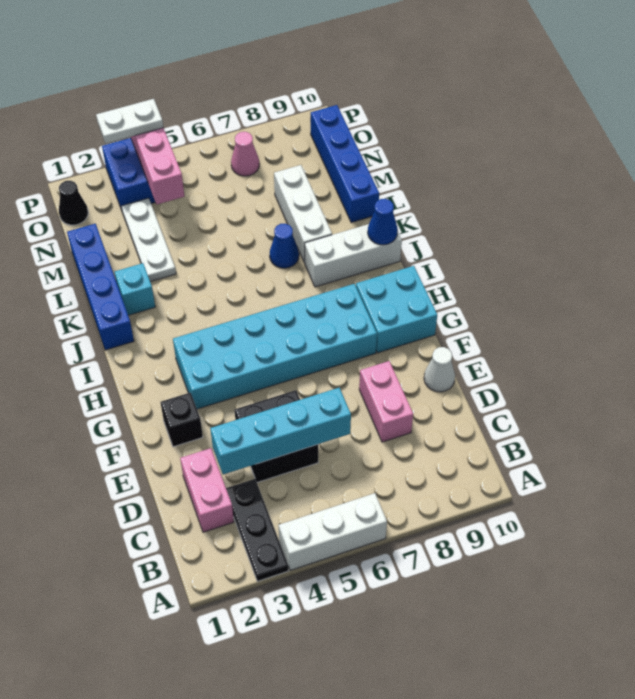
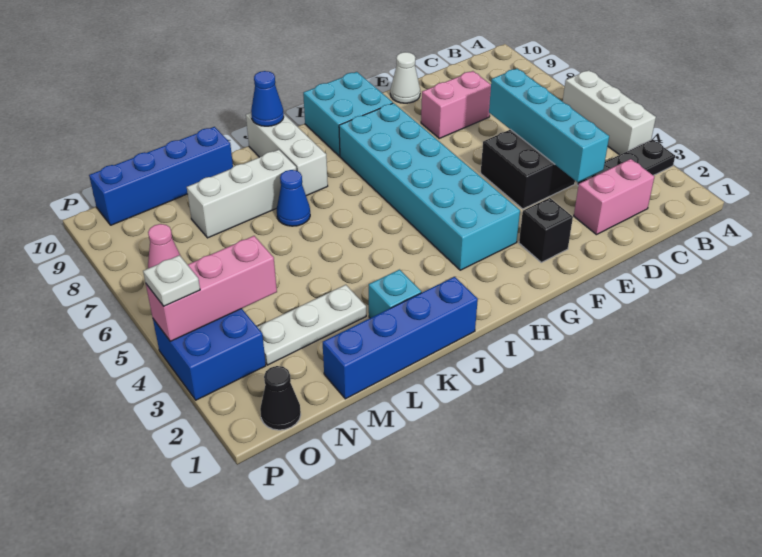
white 1x2 plate [96,99,163,144] -> white 1x1 plate [143,255,200,306]

